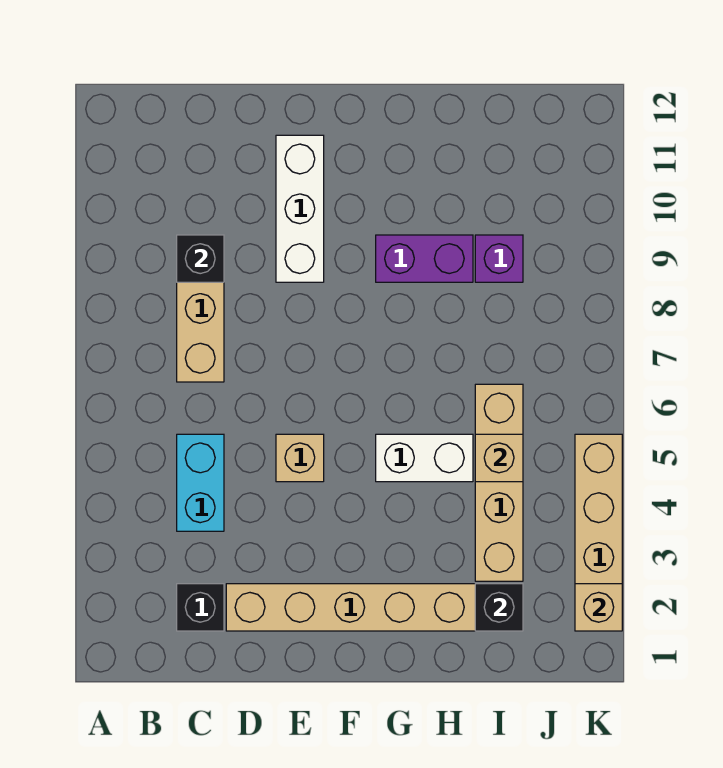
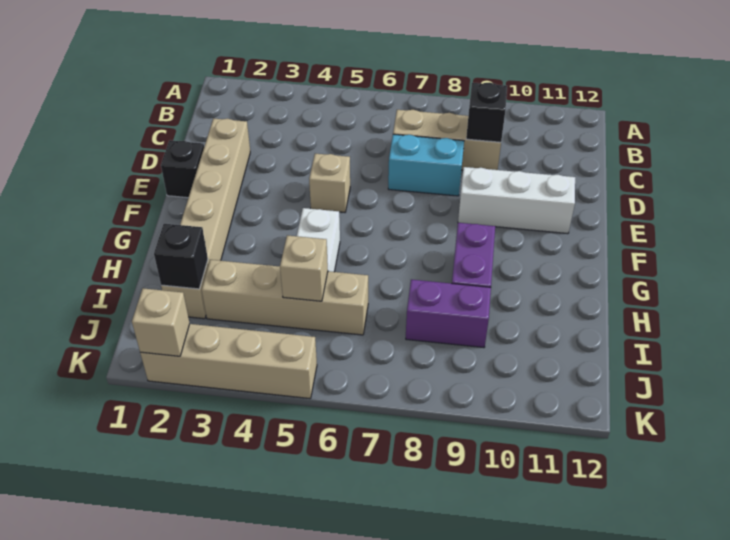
black 1x1 brick [177,584,224,631] -> black 1x1 brick moved to [161,140,204,198]
cyan 1x2 brick [177,434,224,531] -> cyan 1x2 brick moved to [388,134,464,196]
purple 1x1 brick [475,235,523,282] -> purple 1x2 brick [406,280,491,348]

